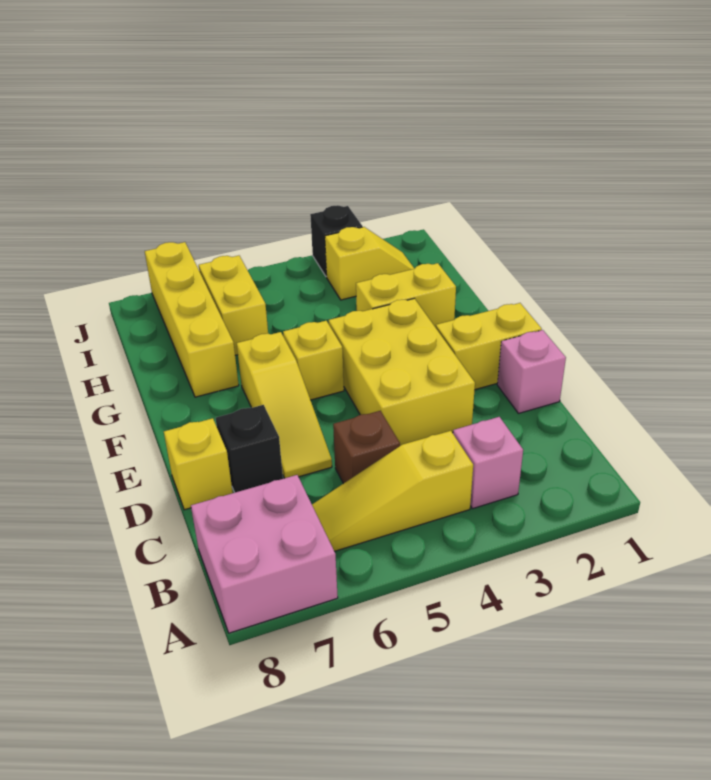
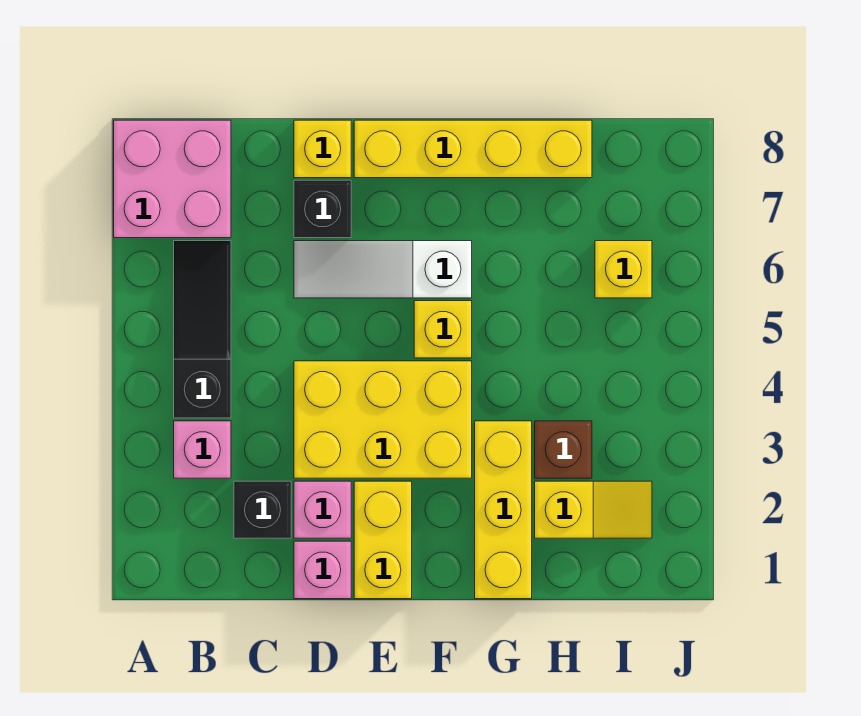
yellow 1x3 slope [312,431,473,551] -> black 1x3 slope [174,241,231,418]
brown 1x1 brick [333,411,400,484] -> brown 1x1 brick moved to [535,421,592,478]
none -> pink 1x1 brick [294,481,351,538]
yellow 1x3 slope [237,332,332,478] -> white 1x3 slope [294,241,472,298]
yellow 1x2 brick [356,263,456,327] -> yellow 1x3 brick [475,421,532,599]
yellow 1x4 brick [145,242,239,397] -> yellow 1x4 brick moved to [354,120,592,178]
yellow 1x2 brick [199,256,268,355] -> yellow 1x1 brick [595,241,652,298]
yellow 1x2 slope [325,227,415,300] -> yellow 1x2 slope turned to [535,481,652,538]
black 1x1 brick [310,205,362,277] -> black 1x1 brick moved to [234,481,291,538]

